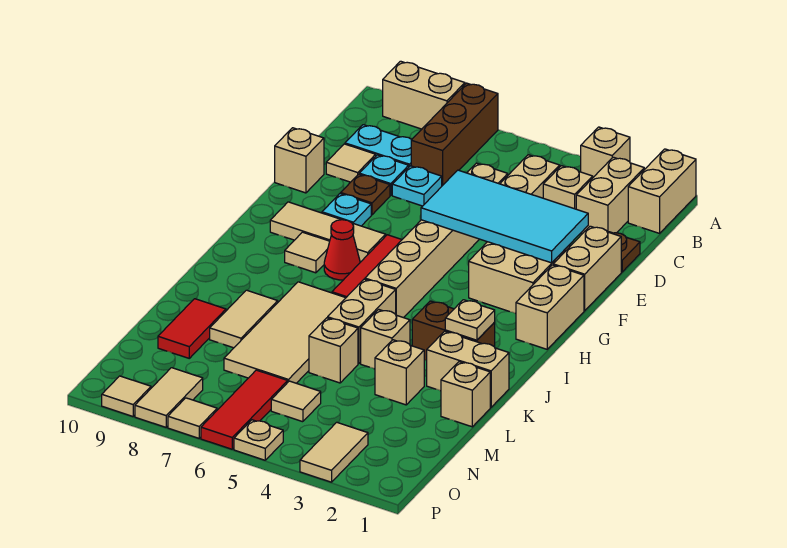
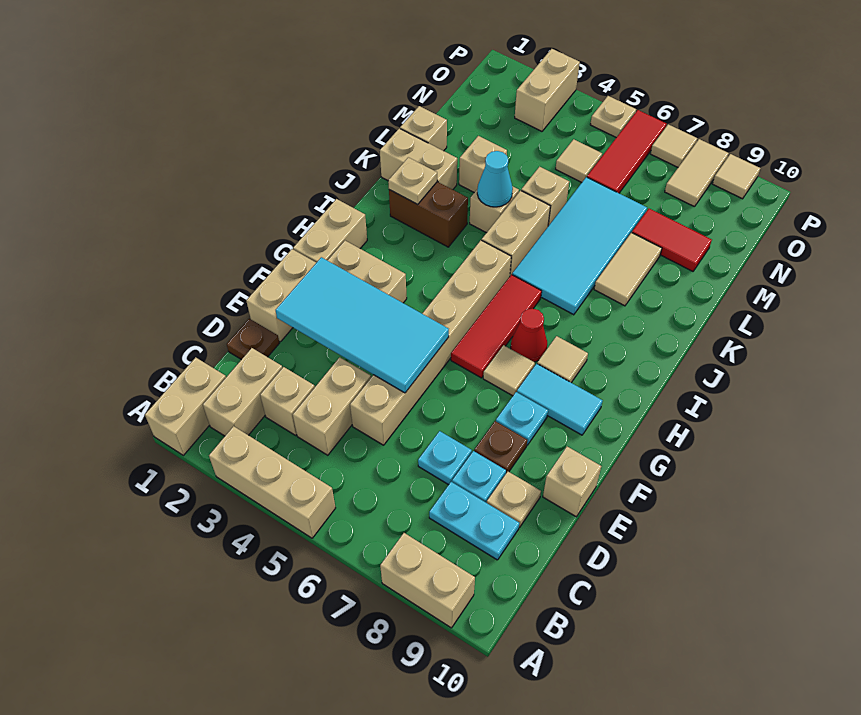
tan 1x1 brick [581,127,630,177] -> tan 1x3 brick [209,426,335,538]
brown 1x3 brick [411,83,498,186] -> none
tan 1x1 tile [326,144,376,182] -> tan 1x1 plate [487,472,541,527]
tan 1x2 tile [270,202,341,241] -> cyan 1x2 tile [517,364,603,435]
tan 2x4 tile [224,282,345,383] -> cyan 2x4 tile [512,177,647,315]
none -> cyan 1x1 cone [477,151,513,207]
red 1x2 tile [158,299,226,358] -> red 1x2 tile turned to [632,209,712,271]
tan 1x2 tile [300,422,368,482] -> tan 1x2 brick [515,49,580,131]

